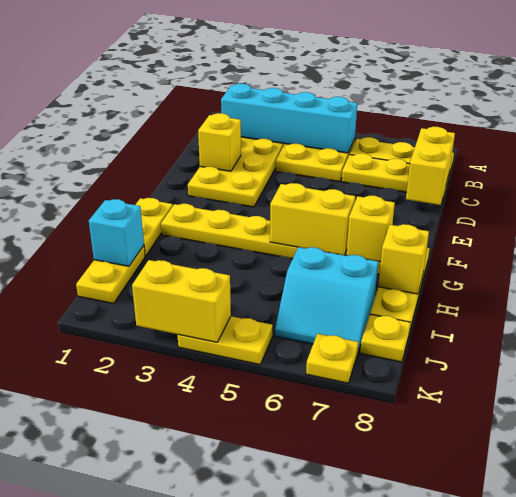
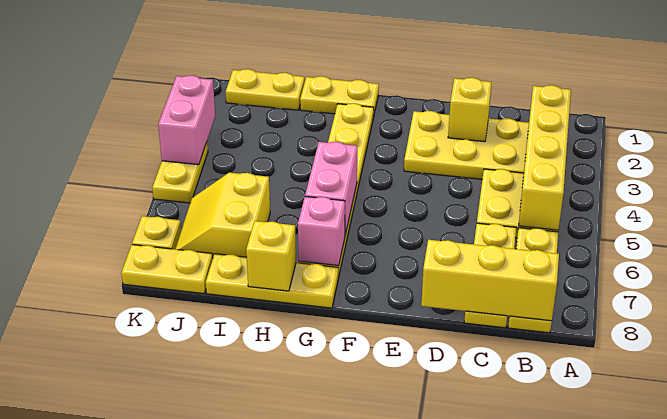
cyan 1x4 brick [221,84,357,153] -> yellow 1x4 brick [519,85,571,230]
yellow 1x2 brick [406,127,455,205] -> yellow 1x3 brick [421,240,559,321]
yellow 1x2 brick [270,183,355,255] -> pink 1x2 brick [305,142,357,235]
yellow 1x1 brick [346,196,395,262] -> pink 1x1 brick [298,197,345,265]
cyan 1x1 brick [89,199,144,266] -> none
cyan 2x2 slope [275,247,378,352] -> yellow 2x2 slope [175,173,270,257]
yellow 1x1 plate [360,315,411,362] -> yellow 1x2 plate [121,245,213,294]
yellow 1x2 brick [132,260,231,342] -> pink 1x2 brick [158,75,215,165]

